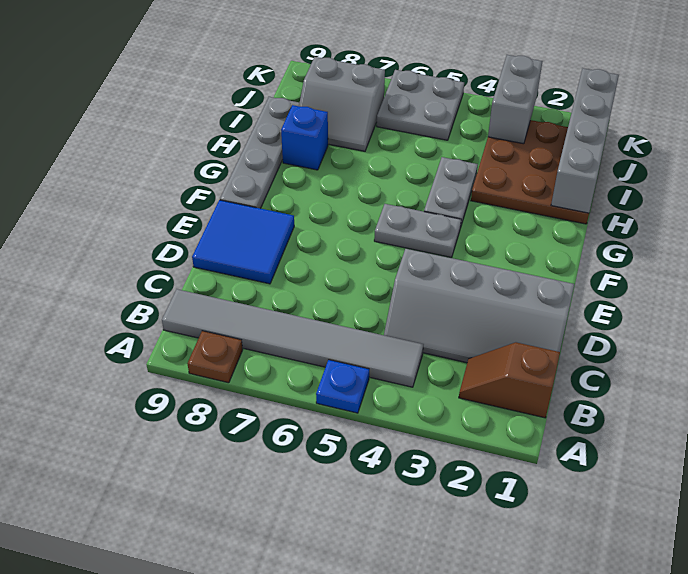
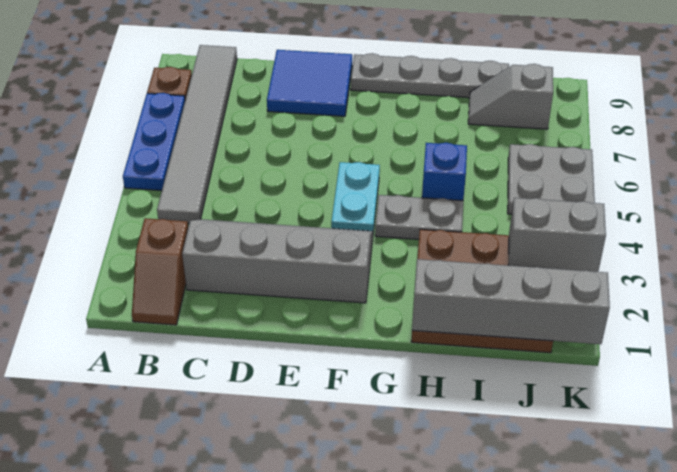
blue 1x1 plate [316,360,369,413] -> blue 1x3 plate [123,93,185,191]
brown 1x2 slope [459,342,560,418] -> brown 1x2 slope turned to [132,218,188,325]
grey 2x4 slope [384,249,574,363] -> grey 2x4 slope turned to [182,219,373,303]
grey 1x2 plate [374,204,461,258] -> cyan 1x2 plate [331,162,380,232]
blue 1x1 brick [281,105,328,170] -> blue 1x1 brick moved to [422,143,467,201]
grey 2x2 slope [299,57,385,151] -> grey 1x2 slope [468,64,553,129]

